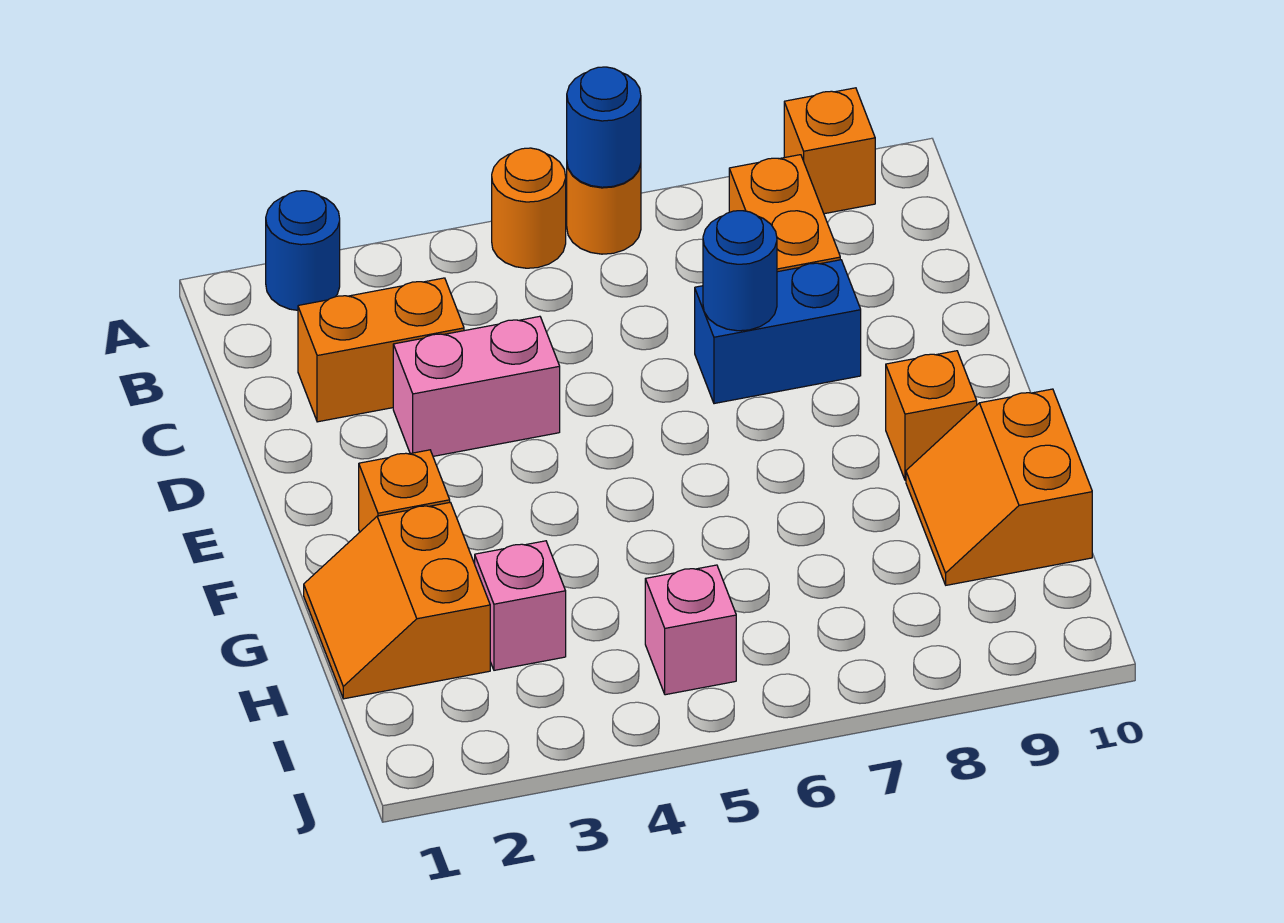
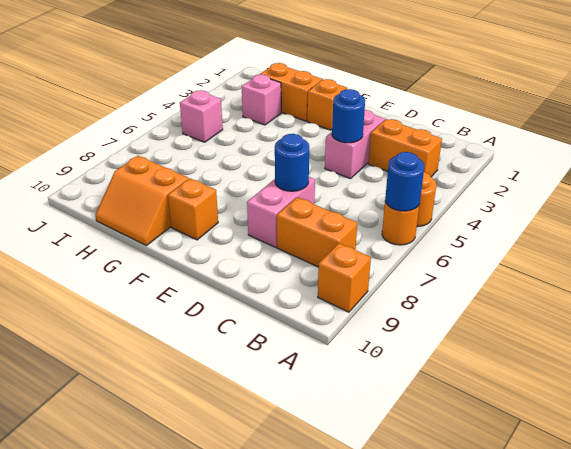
blue 1x1 round brick [266,191,340,310] -> blue 1x1 round brick moved to [332,89,365,143]
orange 1x2 brick [298,278,464,422] -> orange 1x2 brick turned to [368,119,442,177]
blue 1x2 brick [695,260,861,404] -> pink 1x2 brick [247,177,315,247]
orange 2x2 slope [906,389,1092,585] -> orange 2x2 slope turned to [95,156,189,246]

